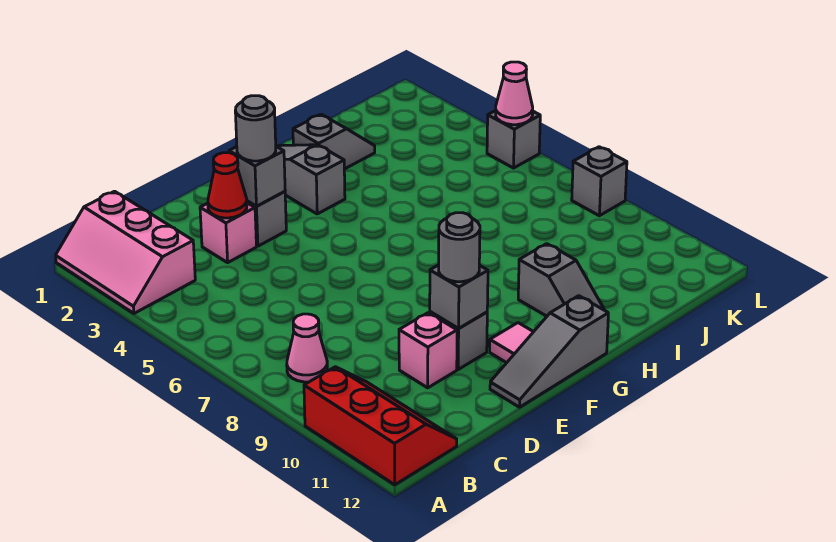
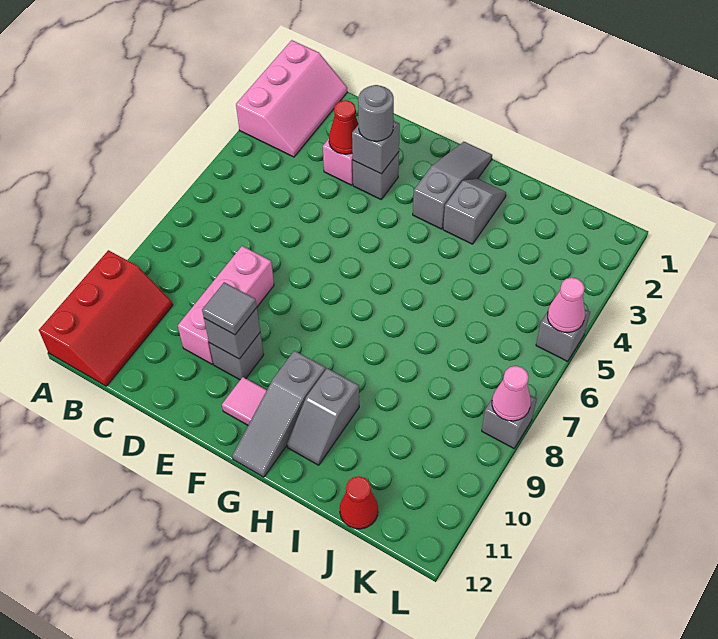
pink 2x3 slope [56,191,195,313] -> pink 2x3 slope turned to [236,40,347,157]
pink 1x1 cone [287,314,327,382] -> pink 1x1 cone moved to [492,366,531,421]
pink 1x1 brick [399,313,457,388] -> pink 1x3 brick [178,246,274,364]
grey 1x1 round brick [439,213,480,282] -> grey 1x1 tile [202,282,257,335]
grey 1x3 slope [490,296,608,407] -> grey 1x3 slope turned to [232,351,326,477]
grey 1x2 slope [293,114,375,169] -> grey 1x2 slope turned to [443,179,506,244]
none -> red 1x1 cone [340,476,378,529]

